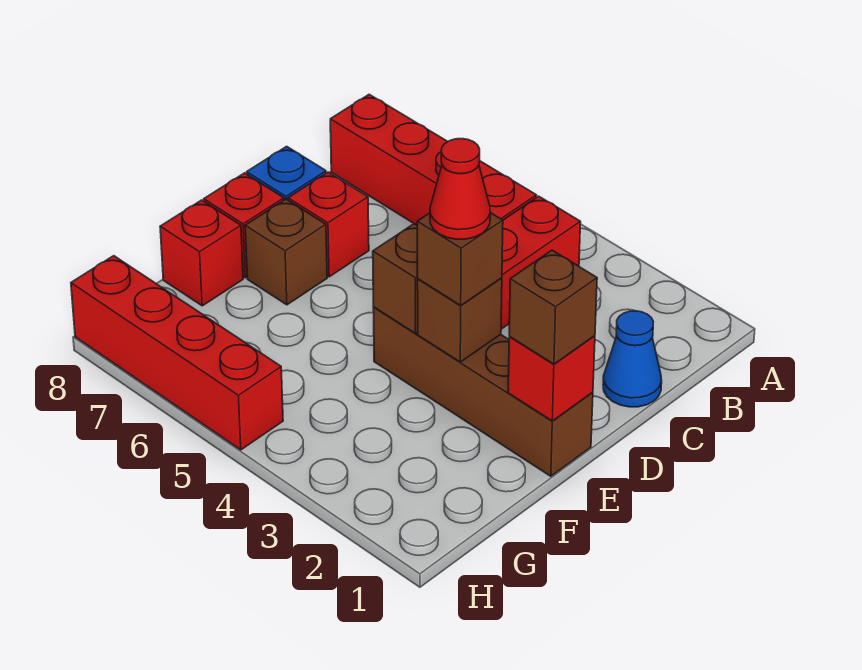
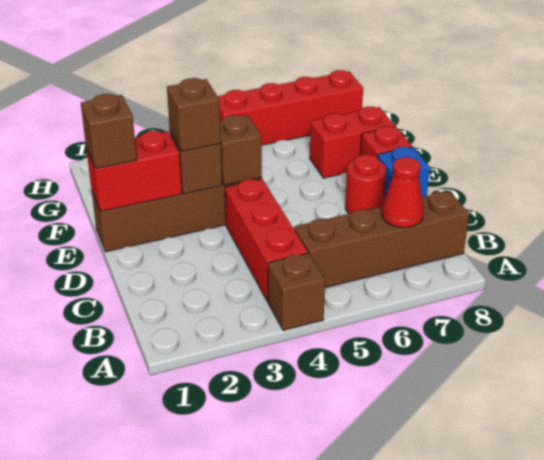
red 1x4 brick [330,94,537,225] -> brown 1x4 brick [294,191,469,288]
blue 1x1 cone [603,311,662,407] -> none
red 1x1 brick [288,172,369,277] -> red 1x1 round brick [345,155,386,214]
red 1x1 brick [508,336,595,421] -> red 1x2 brick [86,131,182,211]
red 1x1 cone [430,139,490,239] -> red 1x1 cone moved to [382,157,424,228]
brown 1x1 brick [245,199,327,305] -> brown 1x1 brick moved to [268,253,325,331]
red 1x1 brick [160,200,243,306] -> red 1x2 brick [310,106,395,178]

